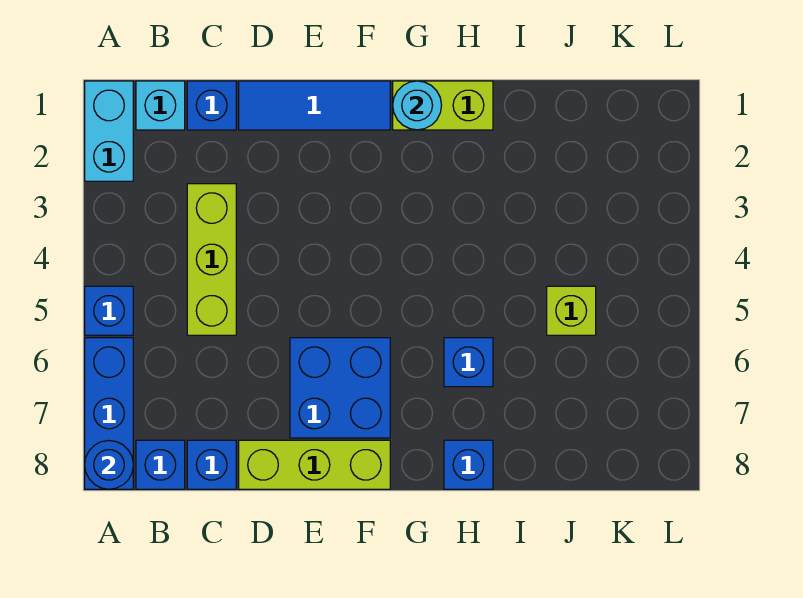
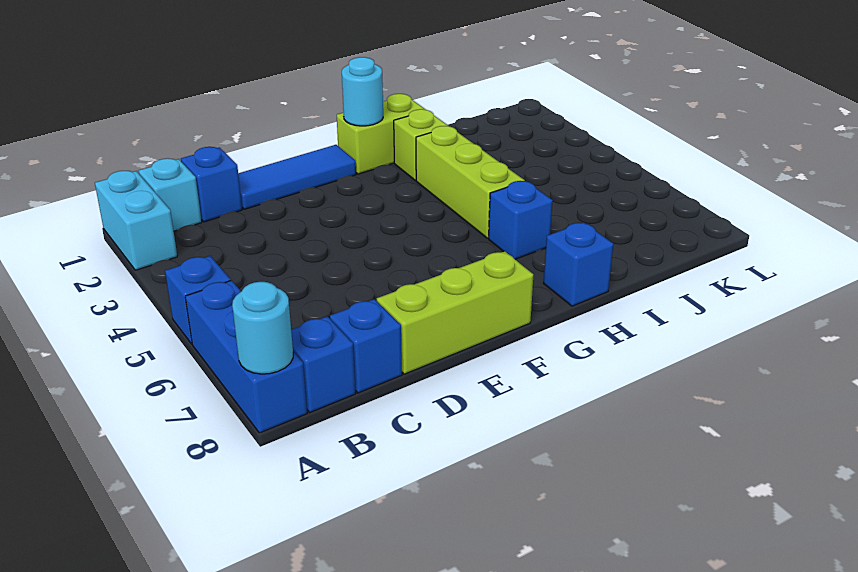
blue 1x1 round brick [85,441,133,489] -> cyan 1x1 round brick [232,282,293,374]
lime 1x3 brick [187,184,236,335] -> lime 1x3 brick moved to [416,126,525,238]
blue 2x2 brick [290,338,390,438] -> none
lime 1x1 brick [547,286,596,335] -> lime 1x1 brick moved to [394,109,448,180]

